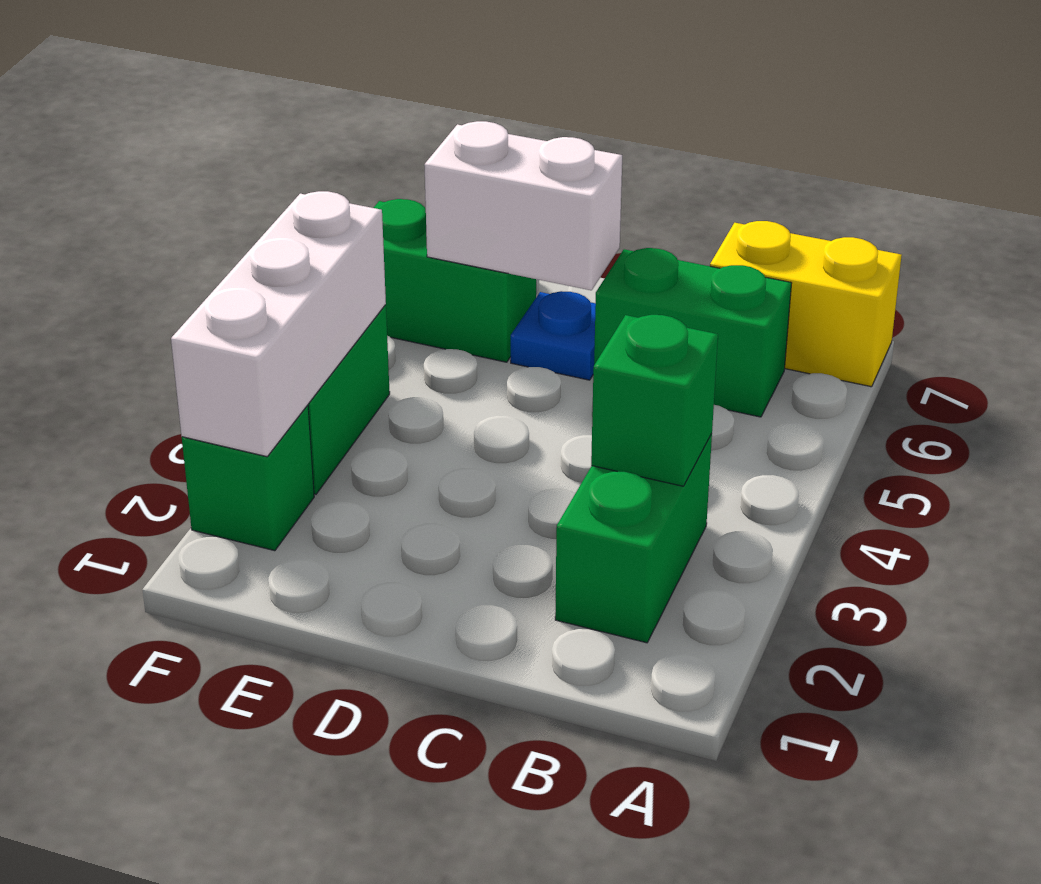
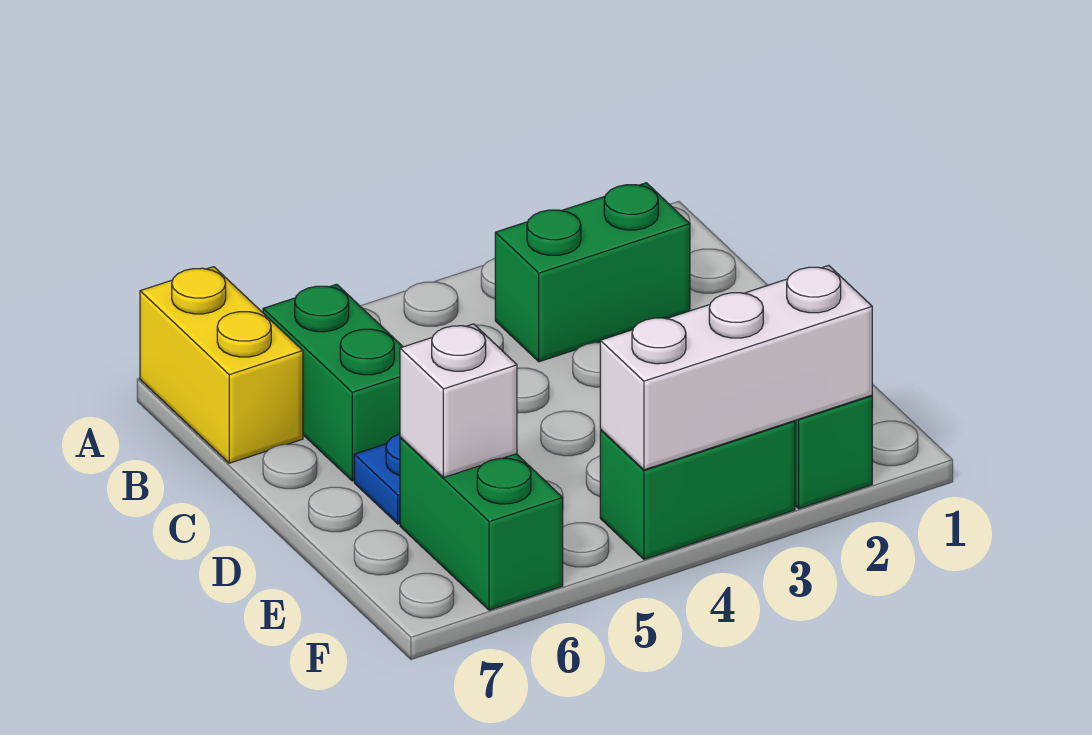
green 1x1 brick [591,315,718,486] -> none
white 1x2 brick [424,121,622,290] -> white 1x1 brick [400,324,517,478]

